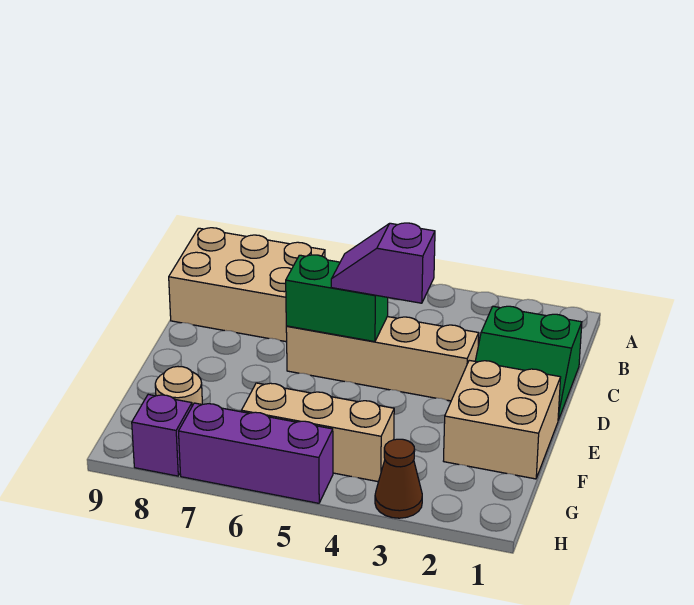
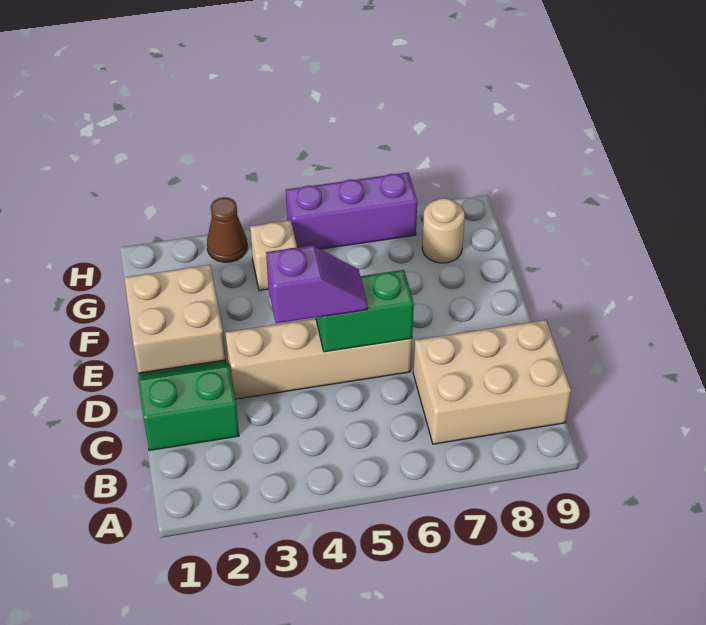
tan 1x3 brick [241,383,394,482] -> tan 1x1 brick [250,220,297,290]
purple 1x1 brick [132,395,192,476] -> none

